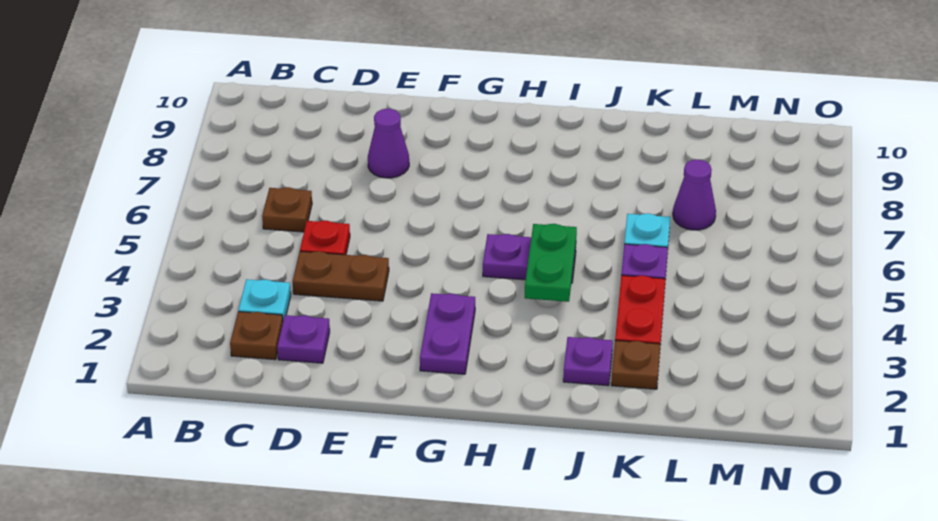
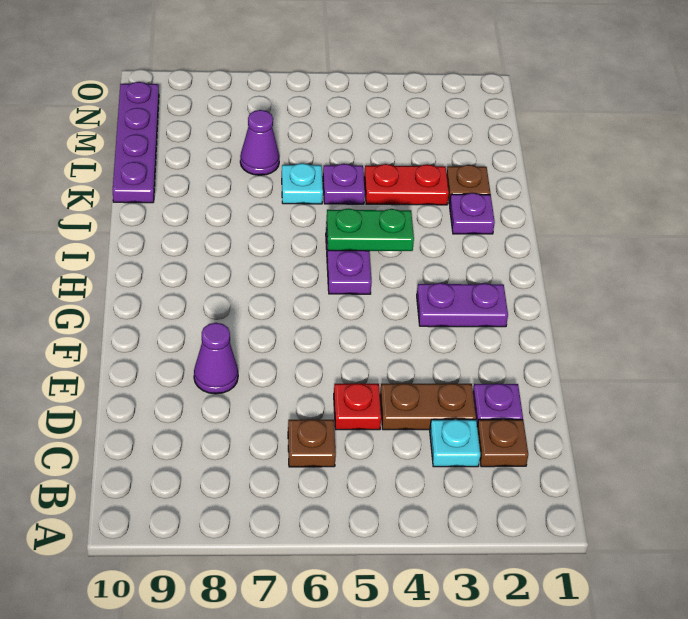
brown 1x2 plate [293,251,389,301] -> brown 1x2 plate turned to [380,383,476,430]
none -> purple 1x4 plate [113,82,159,203]

